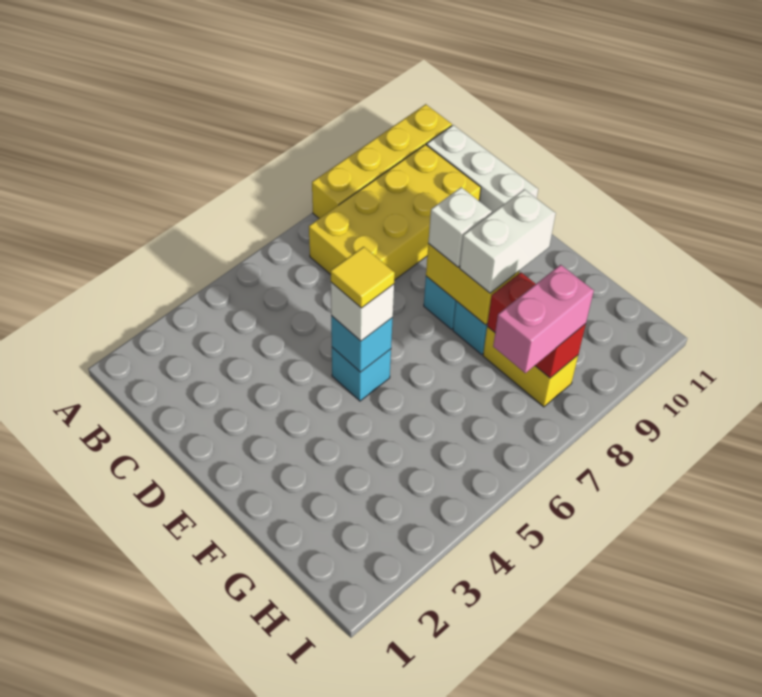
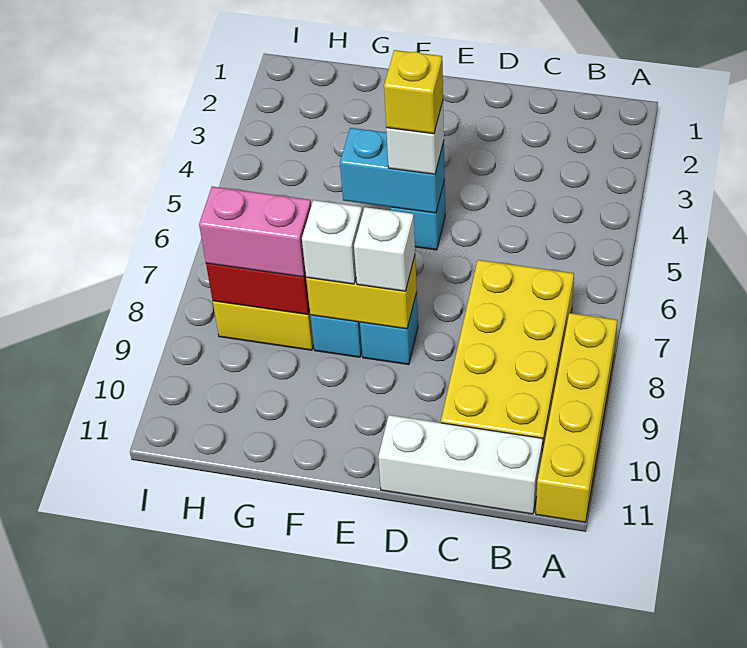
cyan 1x1 brick [331,316,393,372] -> cyan 1x2 brick [340,128,445,213]
yellow 1x1 tile [331,247,395,308] -> yellow 1x1 brick [384,50,443,134]
white 1x2 brick [460,189,556,293] -> white 1x1 brick [302,200,362,284]
pink 1x2 brick [493,265,594,373] -> pink 1x2 brick turned to [199,187,311,277]

